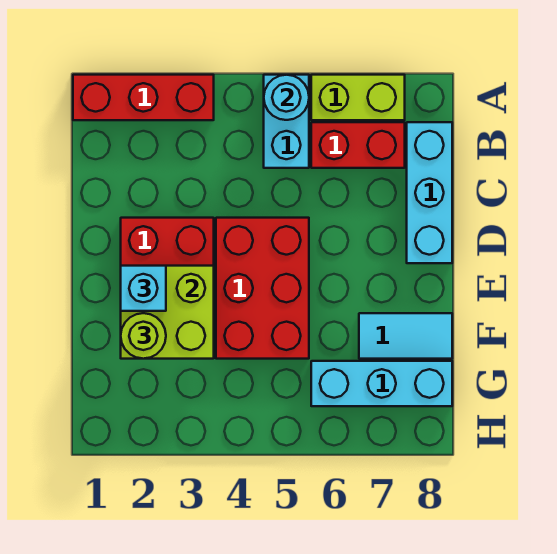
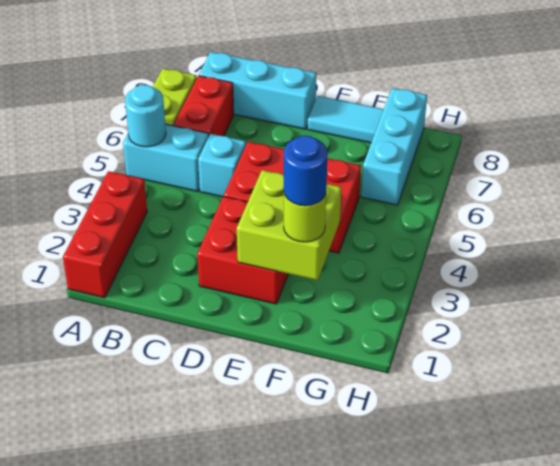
cyan 1x1 brick [121,266,166,311] -> cyan 1x1 brick moved to [198,134,246,197]
none -> blue 1x1 round brick [284,136,328,206]
cyan 1x2 tile [359,313,452,359] -> cyan 1x2 tile turned to [308,96,384,143]

